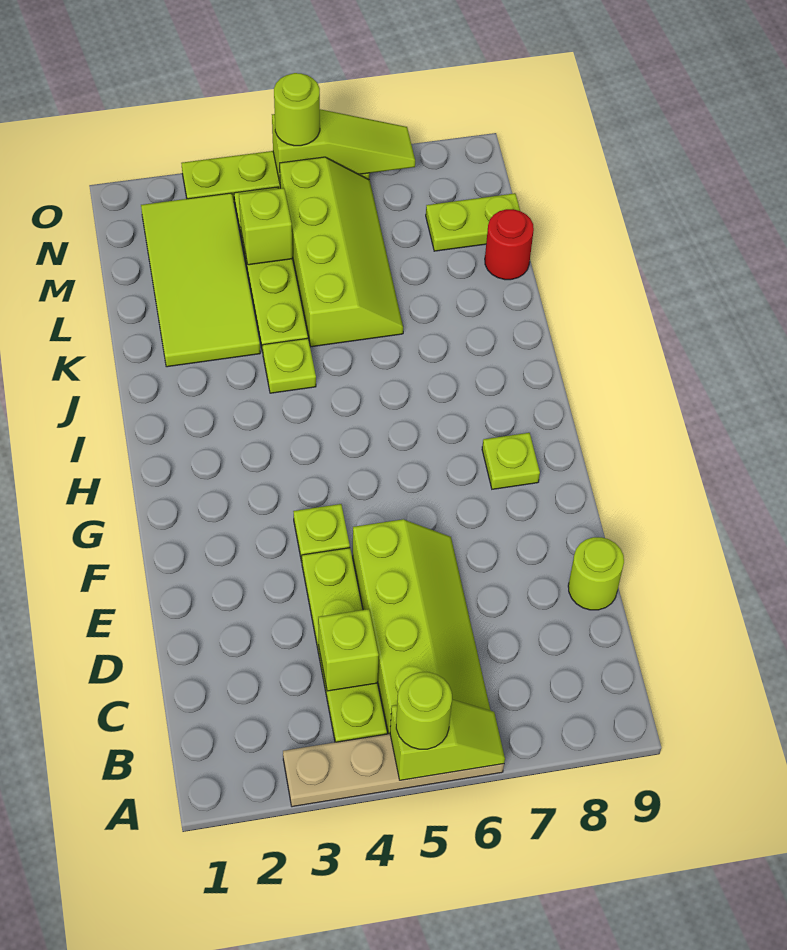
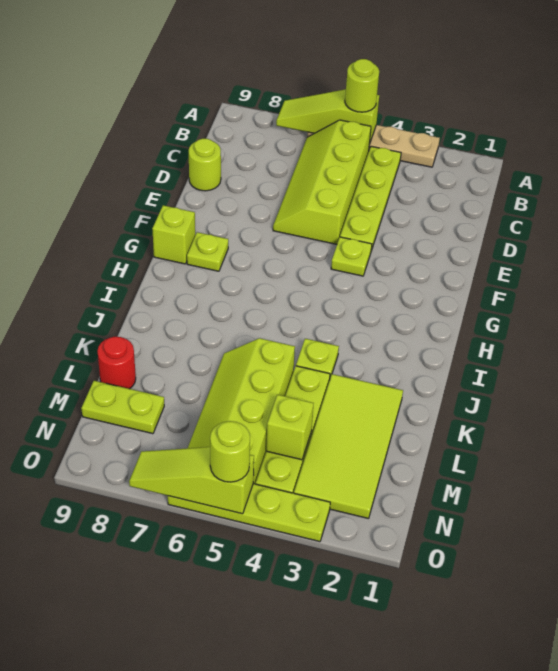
lime 1x2 slope [390,700,505,780] -> lime 1x3 slope [276,89,379,144]
lime 1x1 brick [318,609,379,691] -> lime 1x1 brick moved to [152,205,195,264]

